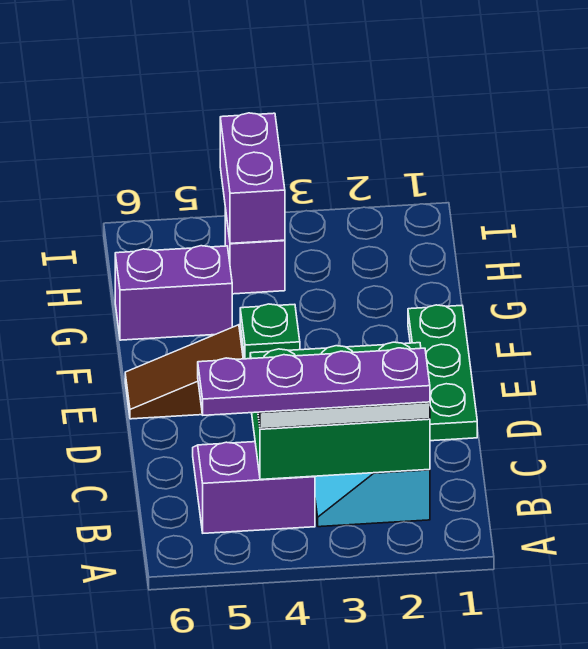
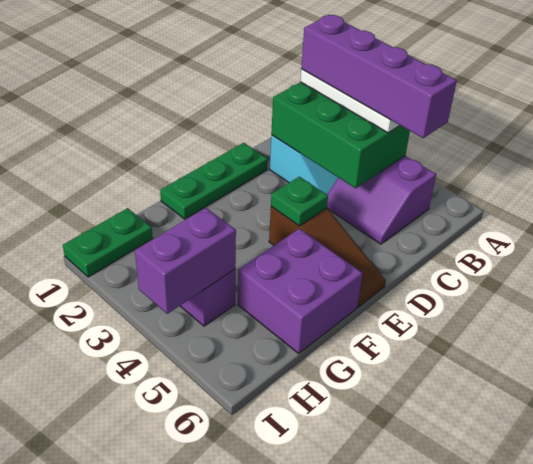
purple 1x4 plate [198,348,430,415] -> purple 1x4 brick [301,15,457,138]
purple 1x2 brick [115,246,232,340] -> purple 2x2 brick [238,229,363,353]
none -> green 1x2 plate [63,208,153,277]

